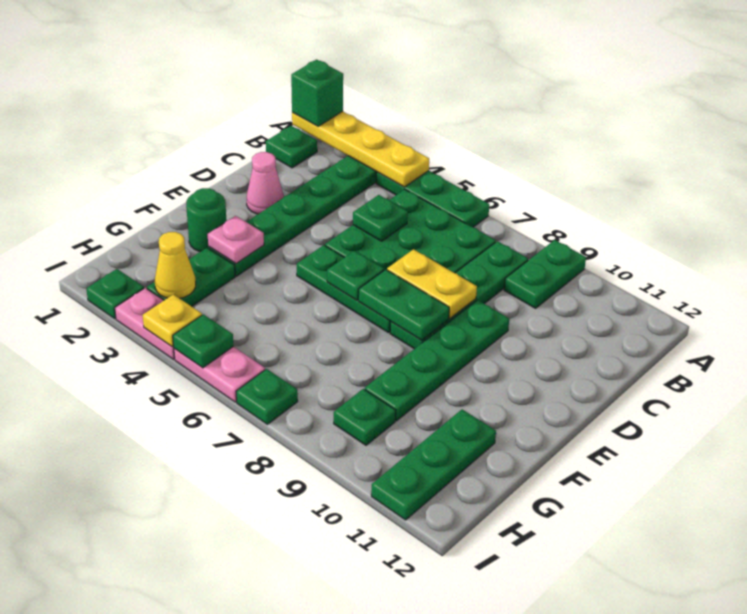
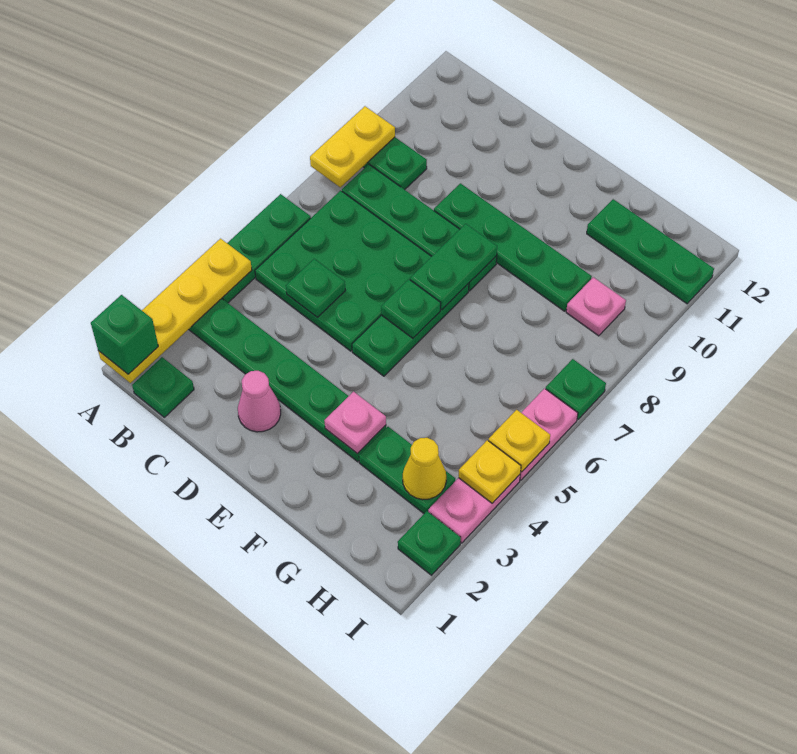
yellow 1x2 plate [387,249,477,318] -> yellow 1x2 plate moved to [310,106,395,187]
green 1x1 round brick [186,188,226,252] -> none
green 1x1 plate [334,389,396,445] -> pink 1x1 plate [566,277,626,336]
green 1x1 plate [173,314,233,368] -> yellow 1x1 plate [489,410,550,472]

